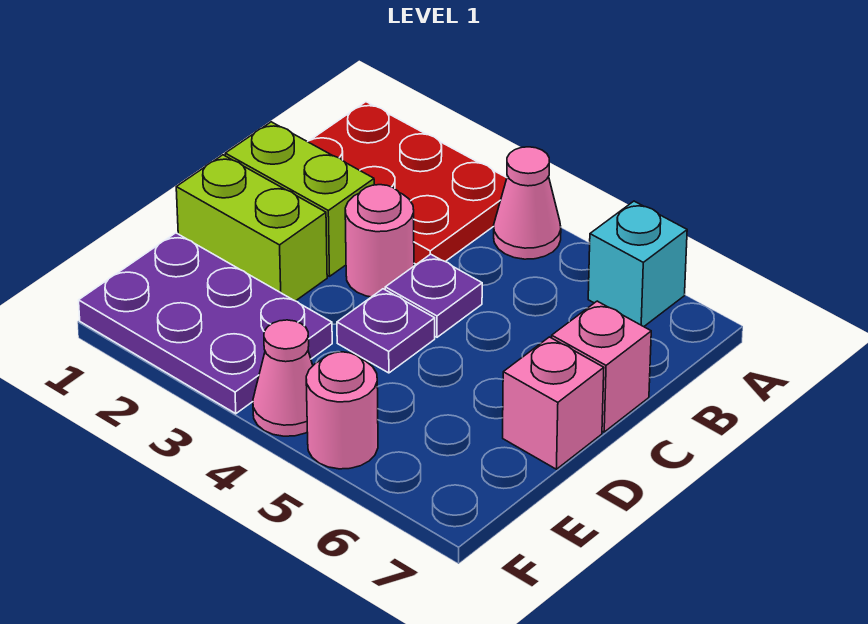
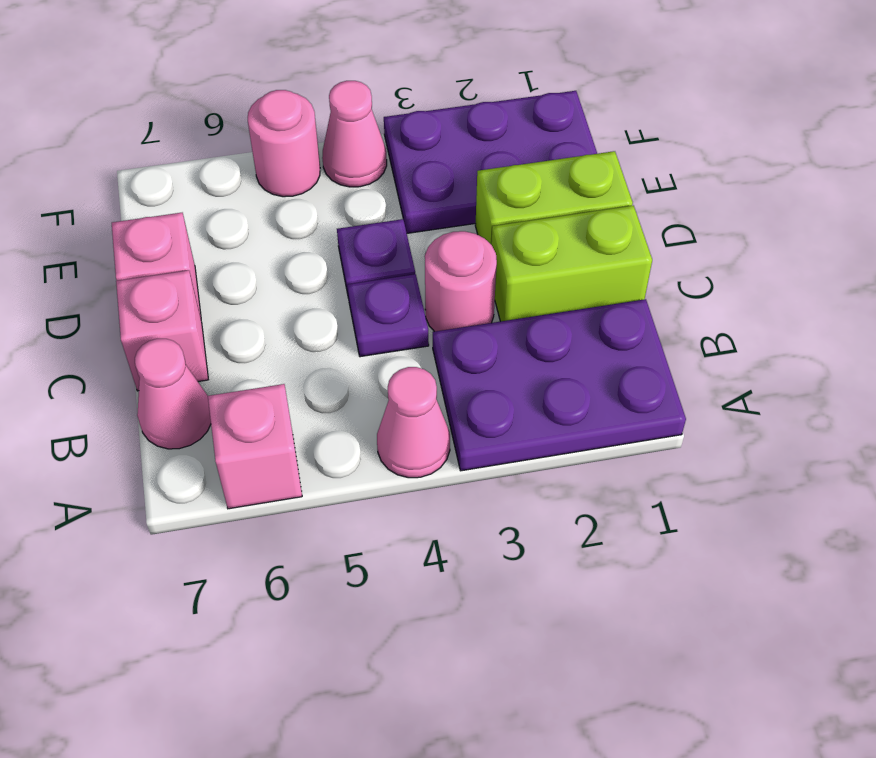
red 2x3 plate [308,102,507,264] -> purple 2x3 plate [433,299,686,471]
cyan 1x1 brick [588,201,687,327] -> pink 1x1 brick [208,384,302,509]
none -> pink 1x1 cone [135,339,211,449]

